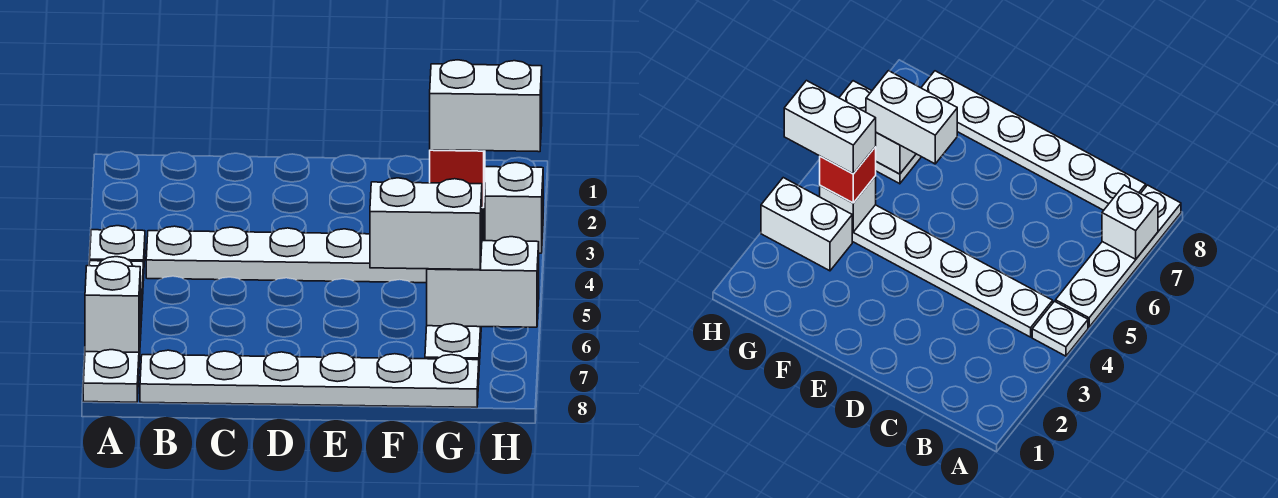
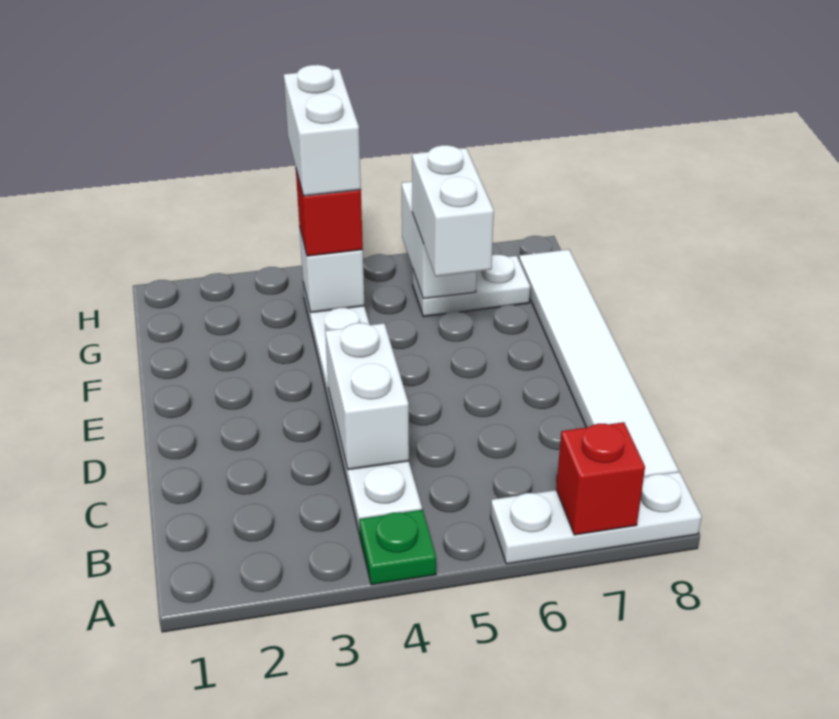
white 1x1 plate [90,226,145,262] -> green 1x1 plate [359,510,436,585]
white 1x4 plate [83,257,144,402] -> white 1x3 plate [491,472,702,564]
white 1x1 brick [85,262,140,352] -> red 1x1 brick [556,422,645,535]
white 1x6 plate [140,350,479,408] -> white 1x6 tile [519,249,679,477]
white 1x2 brick [485,163,543,253] -> white 1x2 brick moved to [325,323,409,470]

